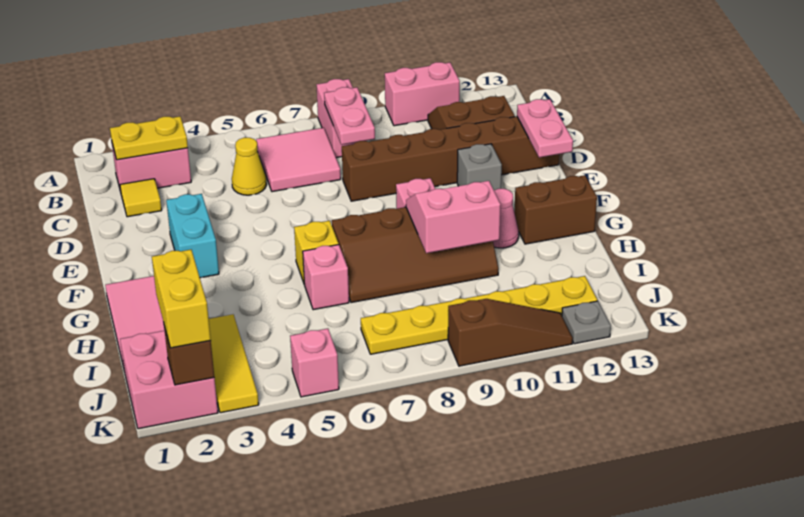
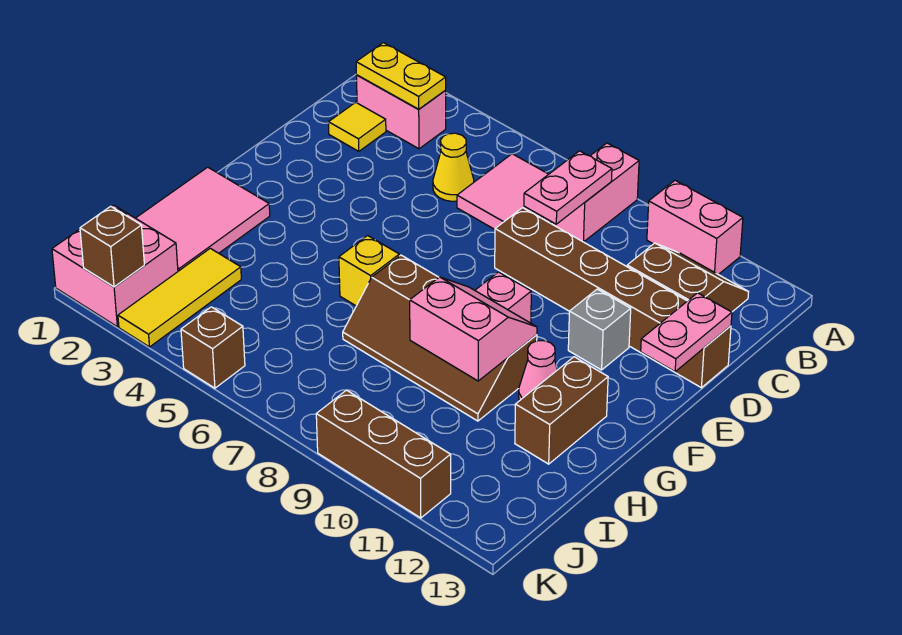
cyan 1x2 brick [166,194,219,278] -> none
brown 1x2 brick [514,175,597,244] -> brown 1x2 brick turned to [515,357,608,464]
pink 1x1 brick [303,245,349,310] -> none
yellow 1x2 brick [152,250,211,348] -> none
yellow 1x6 plate [361,276,597,354] -> none
pink 1x1 brick [290,329,339,397] -> brown 1x1 brick [181,307,245,388]
brown 1x3 slope [448,299,573,366] -> brown 1x3 brick [316,390,451,518]
grey 1x1 plate [562,301,611,344] -> none

